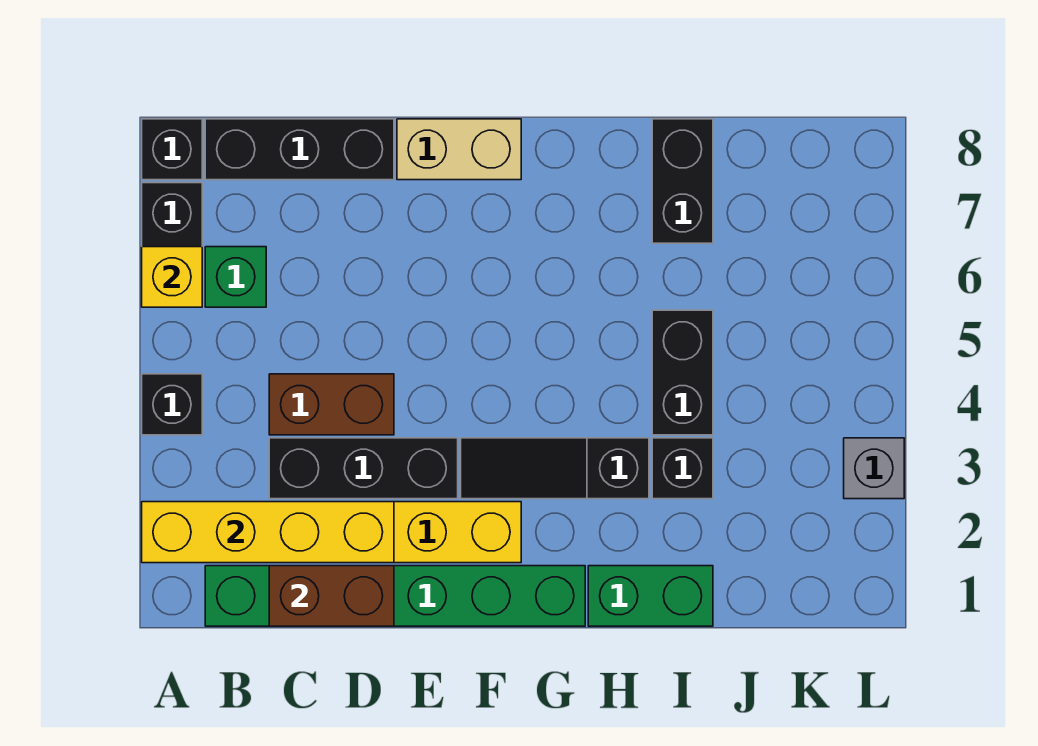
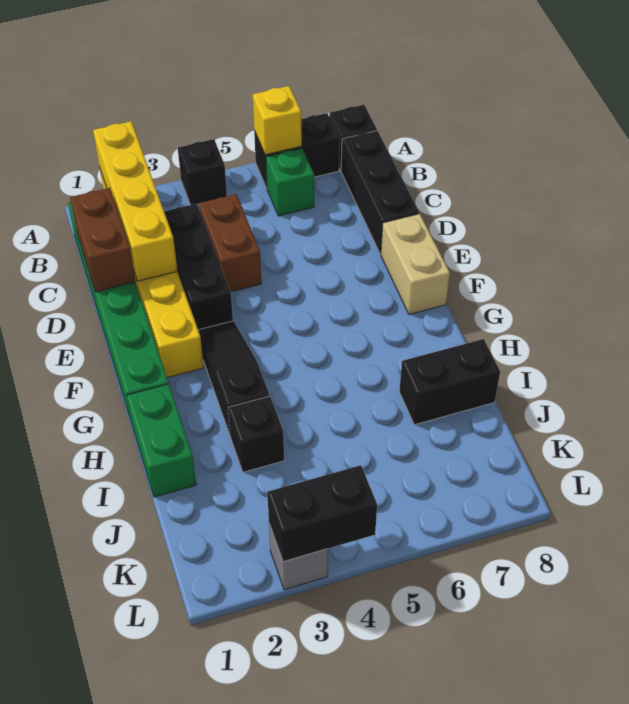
black 1x2 brick [652,310,713,435] -> black 1x2 brick moved to [267,465,377,562]

